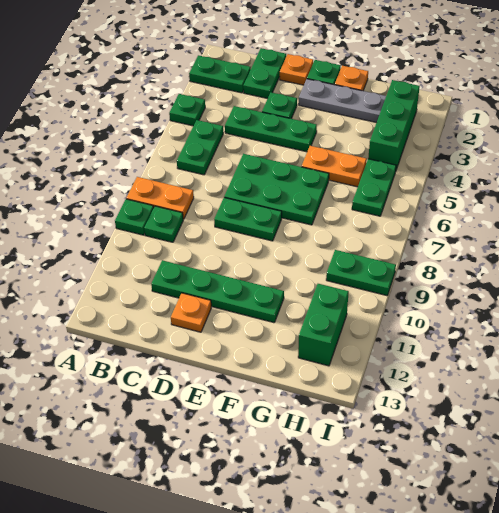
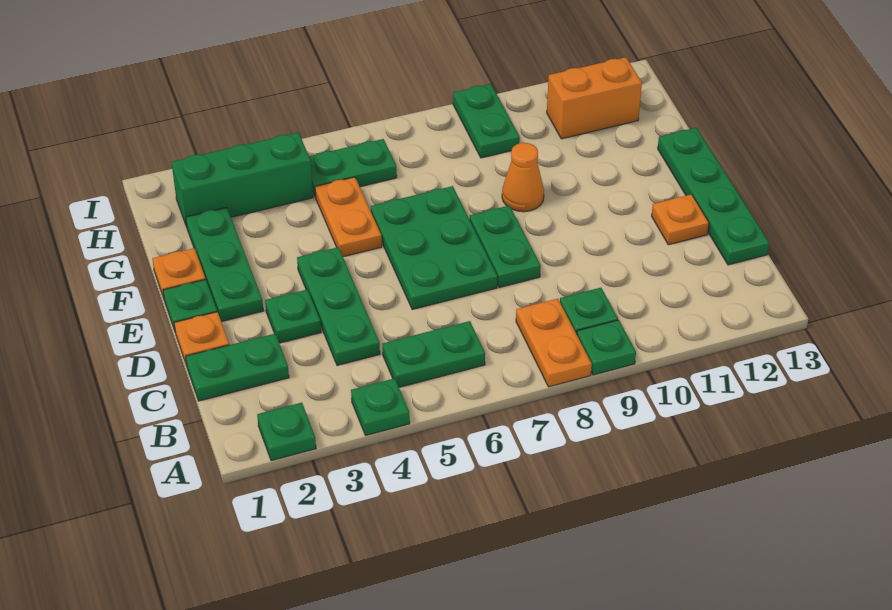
green 1x2 plate [189,55,251,93] -> green 1x1 plate [257,403,316,461]
green 1x4 plate [151,260,284,323] -> green 1x4 plate moved to [658,128,769,265]
grey 1x3 plate [299,79,386,123] -> green 1x3 plate [186,207,263,322]
none -> orange 1x1 cone [502,143,544,212]
green 1x2 brick [298,284,349,366] -> orange 1x2 brick [547,57,642,139]

